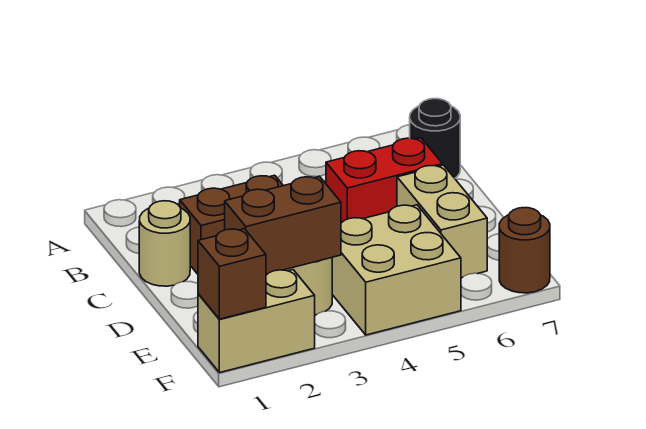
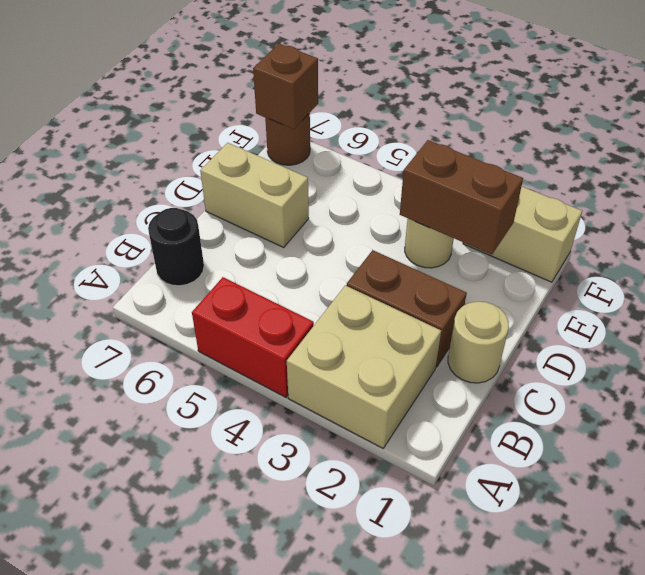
red 1x2 brick [326,138,443,223] -> red 1x2 brick moved to [192,277,314,397]
tan 1x2 brick [397,165,487,278] -> tan 1x2 brick turned to [200,143,309,247]
tan 2x2 brick [332,205,461,335] -> tan 2x2 brick moved to [287,285,441,448]
brown 1x1 brick [198,229,266,319] -> brown 1x1 brick moved to [253,44,318,129]

